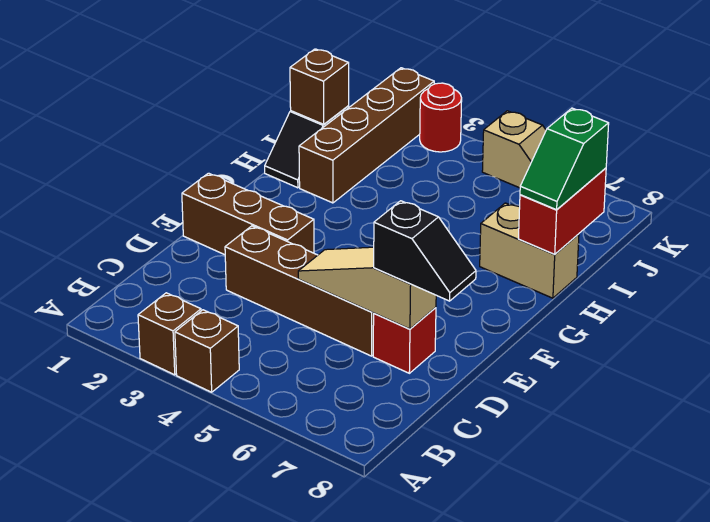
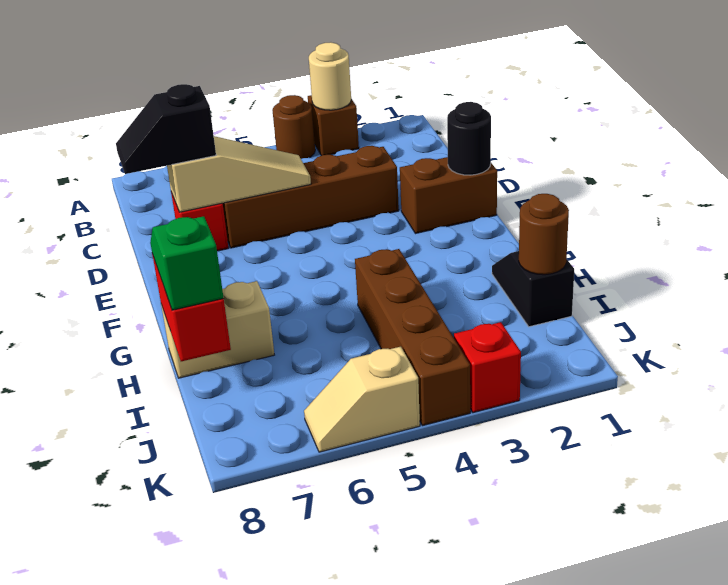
none -> tan 1x1 round brick [309,42,351,110]
brown 1x1 brick [175,310,239,392] -> brown 1x1 round brick [272,95,315,159]
brown 1x3 brick [182,173,314,255] -> brown 1x2 brick [400,157,497,234]
none -> black 1x1 round brick [447,102,491,175]
brown 1x4 brick [299,68,434,203] -> brown 1x4 brick moved to [355,249,470,426]
brown 1x1 brick [290,49,349,124] -> brown 1x1 round brick [519,194,569,275]
red 1x1 round brick [420,83,462,152] -> red 1x1 brick [454,322,521,413]

